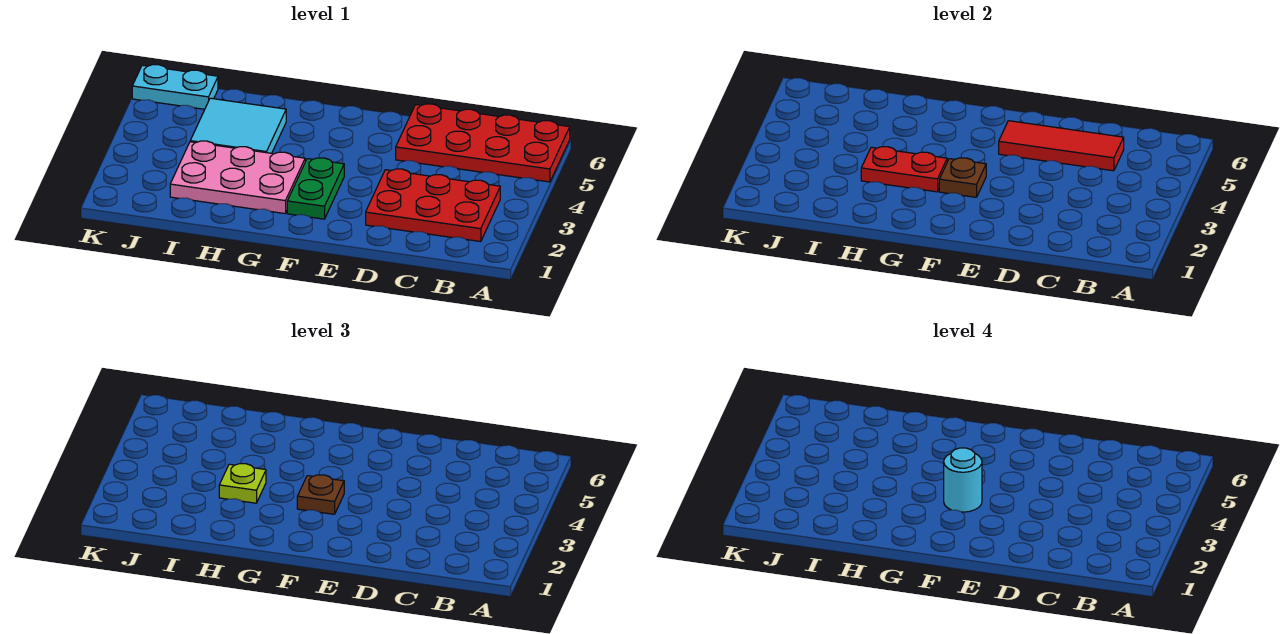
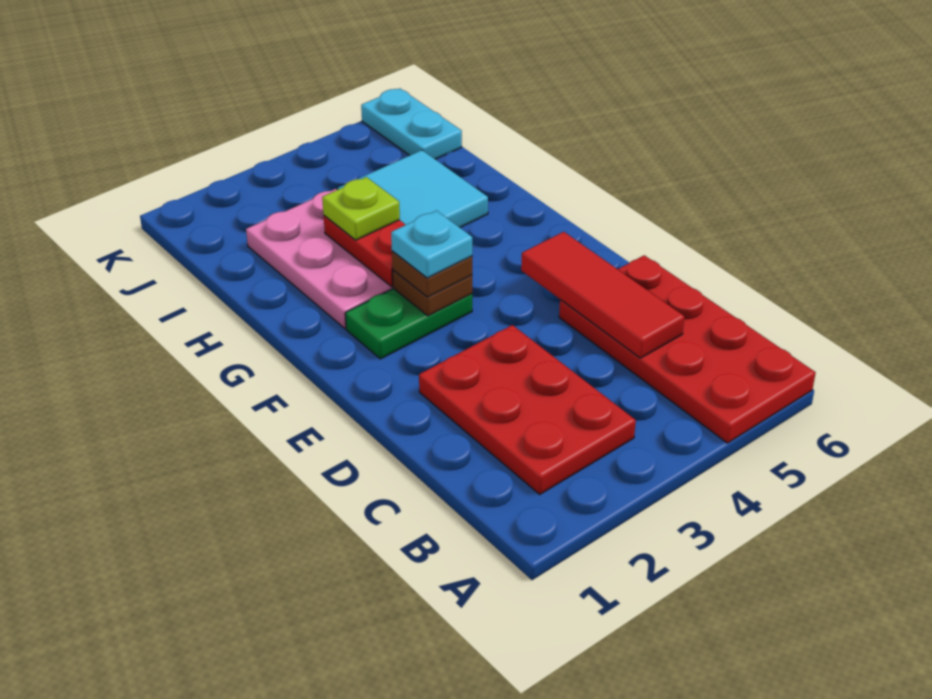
cyan 1x1 round brick [944,448,982,512] -> cyan 1x1 plate [391,211,472,278]

